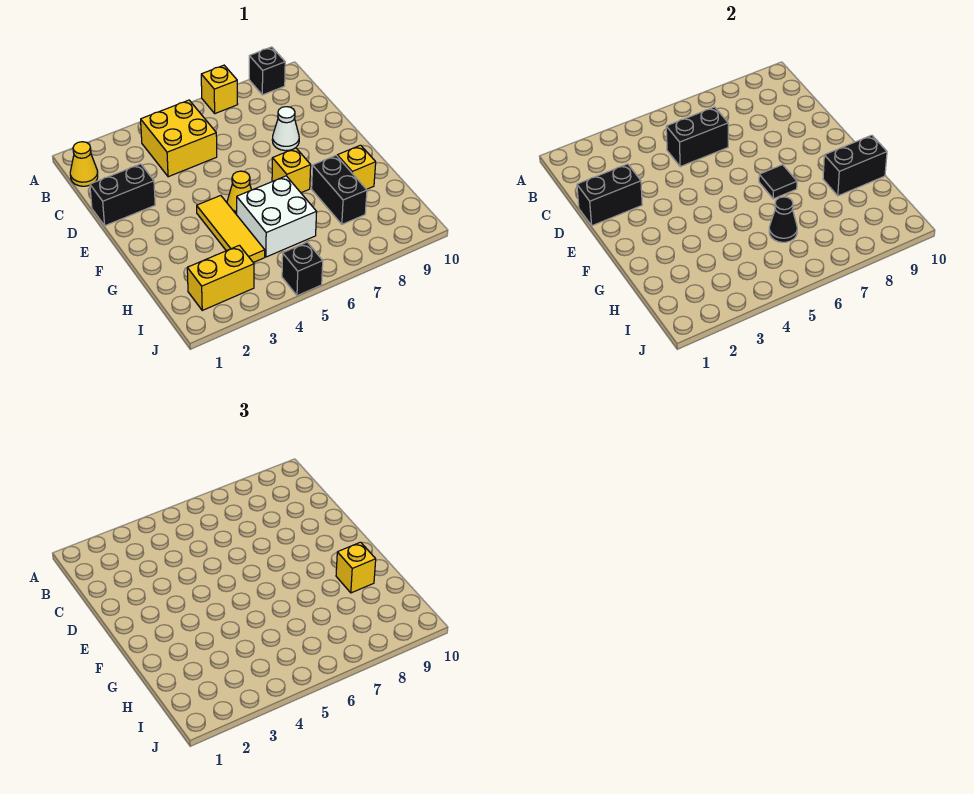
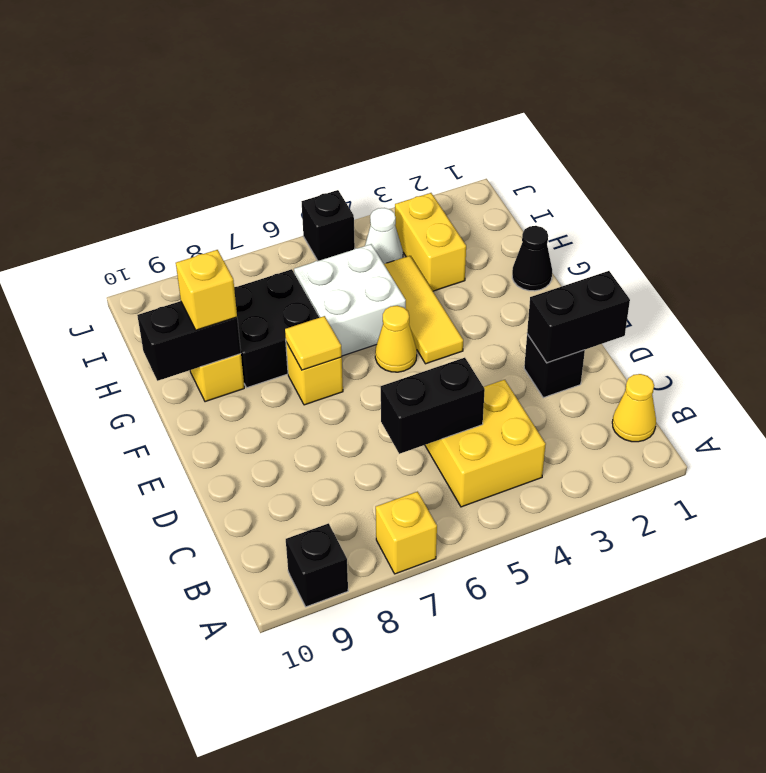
black 1x2 brick [90,164,155,226] -> black 1x1 brick [524,334,585,398]
white 1x1 cone [272,107,299,151] -> white 1x1 cone moved to [365,208,403,264]
black 1x1 tile [759,165,797,199] -> yellow 1x1 tile [285,316,342,370]
black 1x2 brick [312,156,367,224] -> black 2x2 brick [234,269,319,388]
black 1x1 cone [769,197,797,242] -> black 1x1 cone moved to [512,226,552,291]
yellow 1x2 brick [187,245,254,310] -> yellow 1x2 brick turned to [395,193,466,291]

